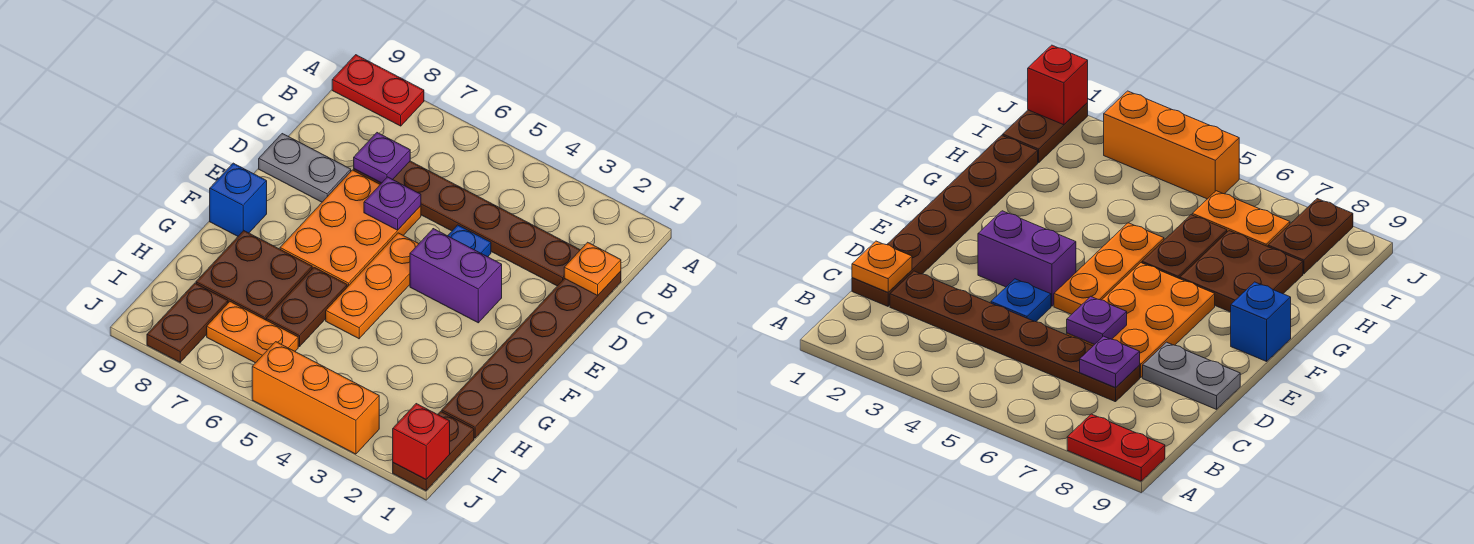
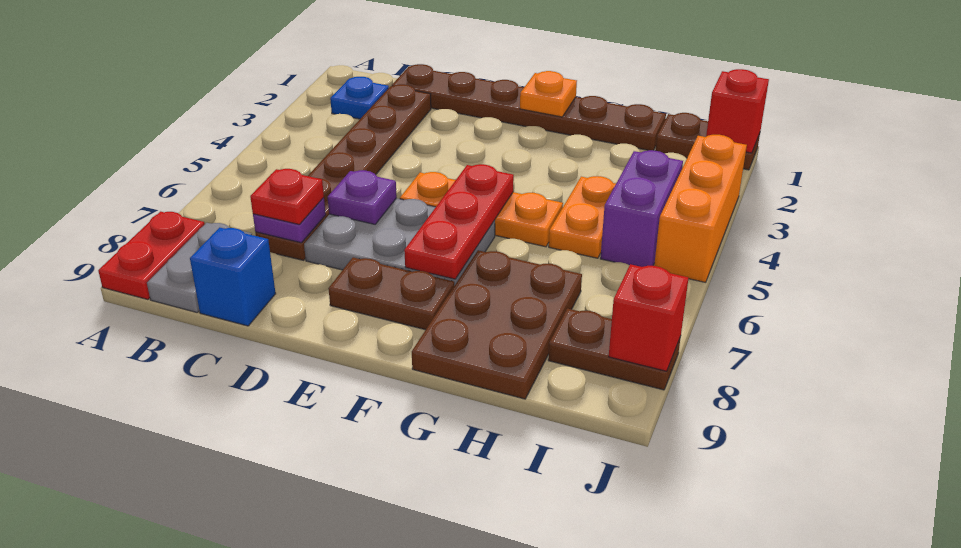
orange 1x1 plate [564,242,621,295] -> orange 1x1 plate moved to [520,71,577,117]
none -> red 1x1 plate [250,169,324,224]
blue 1x1 plate [448,225,491,257] -> blue 1x1 plate moved to [330,77,389,119]
orange 2x3 plate [280,170,421,287] -> grey 2x3 plate [304,198,495,286]
grey 1x2 plate [259,134,351,202] -> grey 1x2 plate moved to [147,223,252,312]
purple 1x2 brick [410,229,502,323] -> purple 1x2 brick moved to [601,150,683,267]
none -> red 1x3 plate [404,164,514,279]
blue 1x1 brick [210,163,267,236] -> blue 1x1 brick moved to [190,228,276,326]
brown 1x2 plate [266,267,347,347] -> brown 1x2 plate moved to [328,257,454,330]
brown 2x2 plate [196,231,312,320] -> brown 2x3 plate [412,250,582,399]
orange 1x2 plate [207,302,298,363] -> orange 1x2 plate moved to [549,176,616,258]
none -> red 1x1 brick [609,264,689,371]

